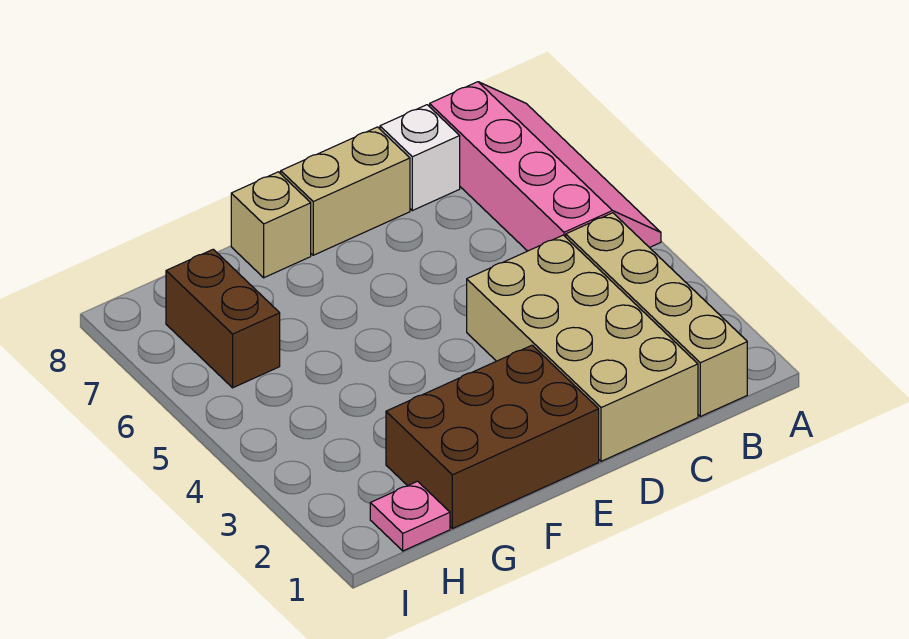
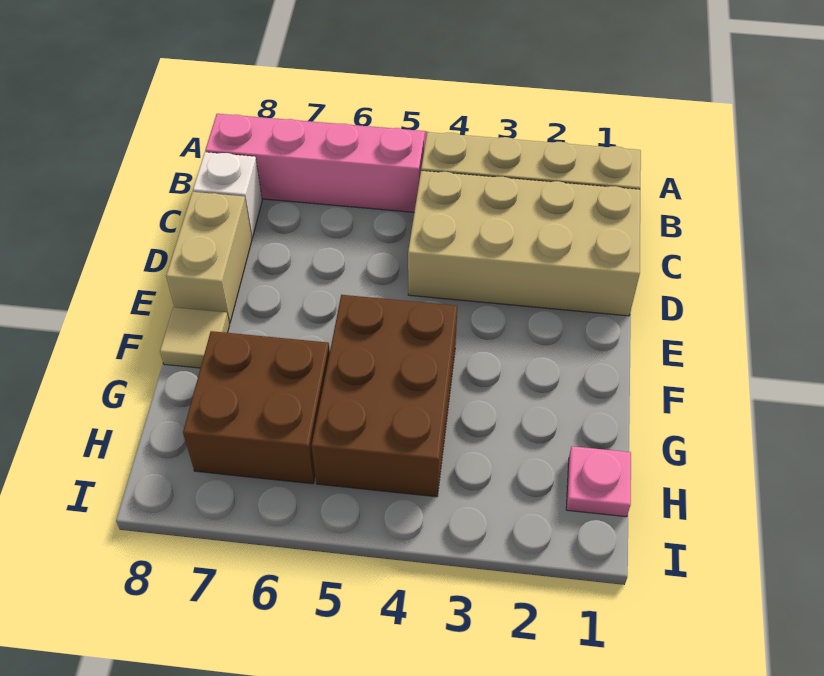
brown 2x3 brick [386,345,599,529] -> brown 2x3 brick moved to [312,295,457,497]
tan 1x1 brick [231,172,311,278] -> tan 1x1 tile [160,307,230,368]
brown 1x2 brick [166,249,280,388] -> brown 2x2 brick [183,331,330,484]

